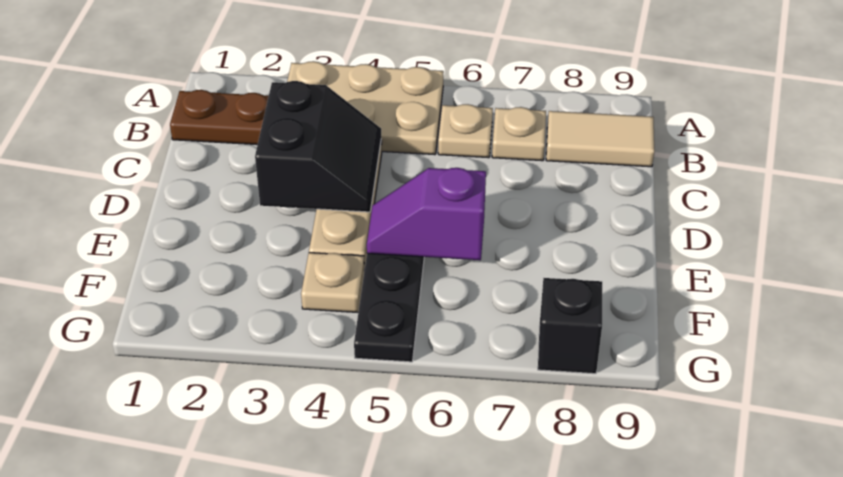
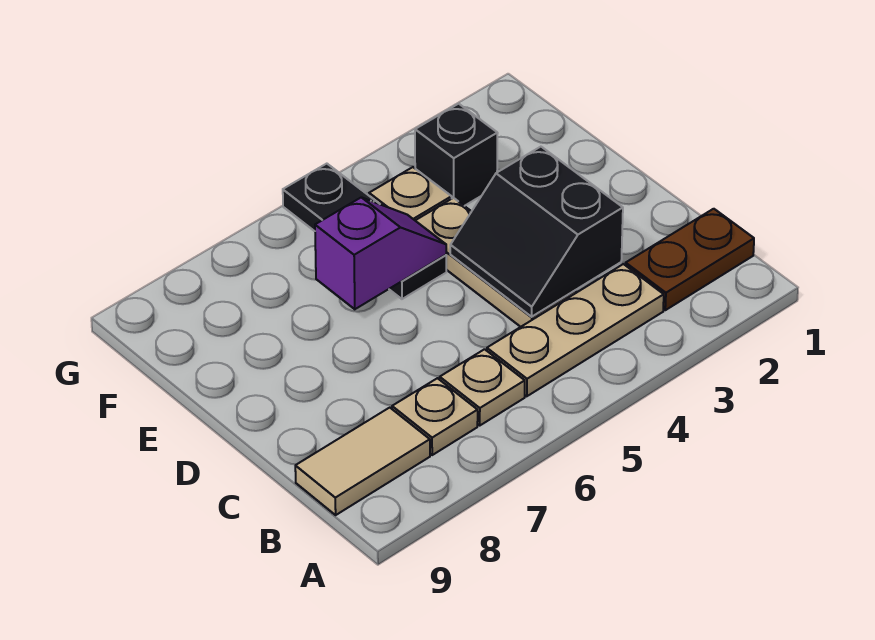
tan 2x3 plate [287,61,444,155] -> tan 1x3 plate [487,264,664,396]
black 1x1 brick [538,278,602,374] -> black 1x1 brick moved to [415,104,498,206]

